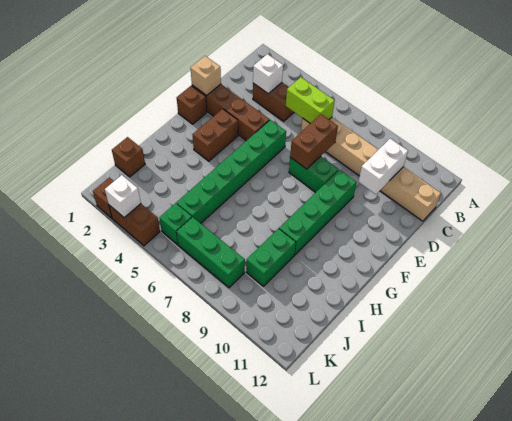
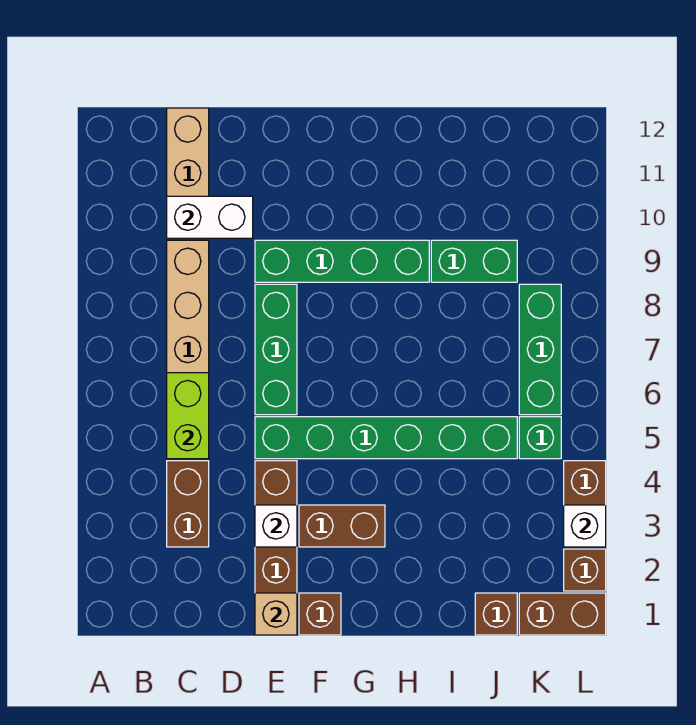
white 1x1 brick [253,54,283,94] -> white 1x1 brick moved to [255,505,297,547]
brown 1x2 brick [290,114,338,169] -> brown 1x2 brick moved to [519,593,606,635]
green 1x2 brick [289,156,339,192] -> green 1x3 brick [255,284,297,415]

